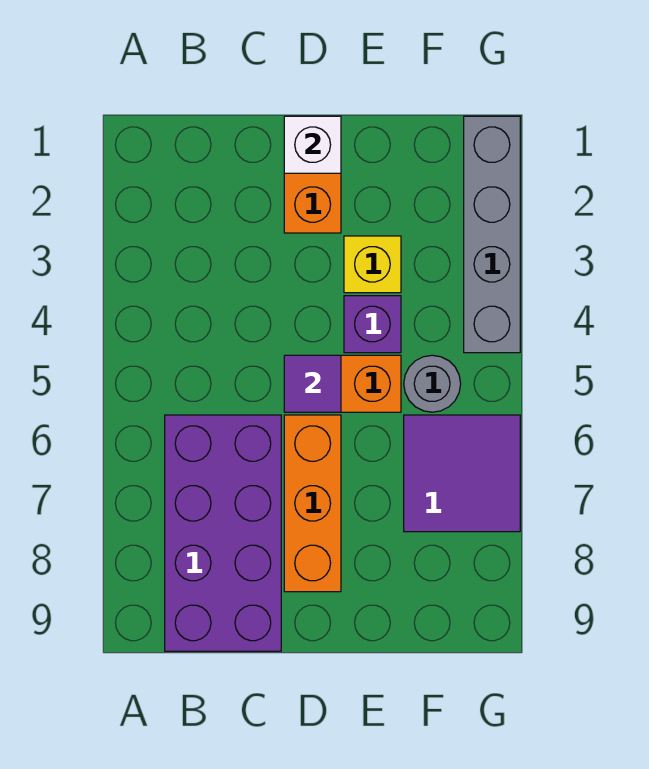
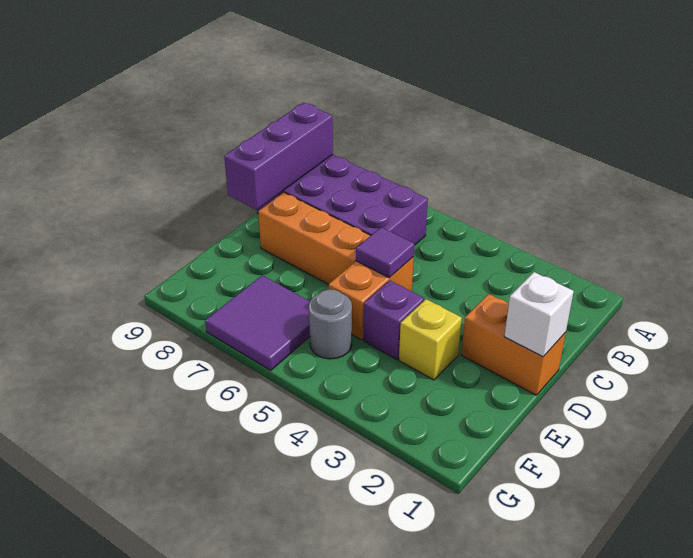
none -> purple 1x3 brick [224,103,333,210]
grey 1x4 brick [464,116,520,353] -> none

